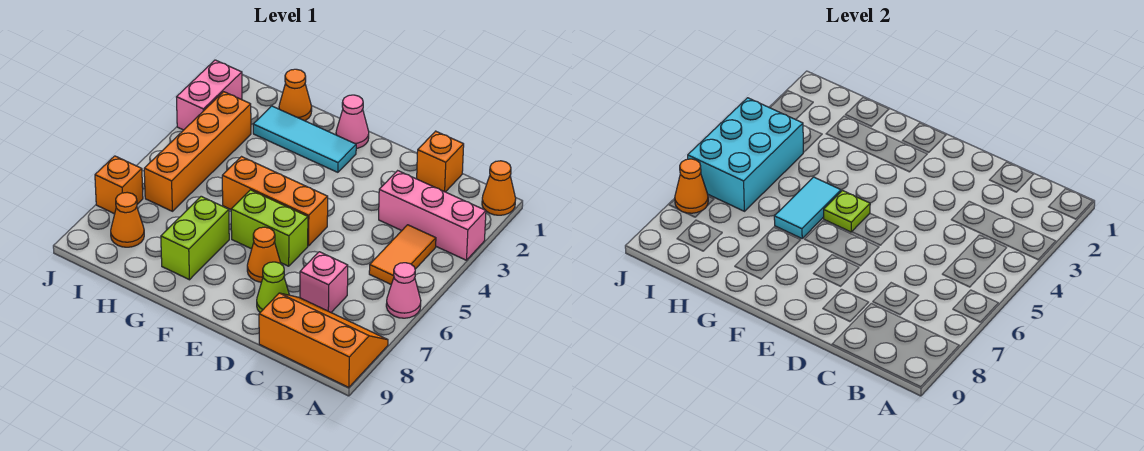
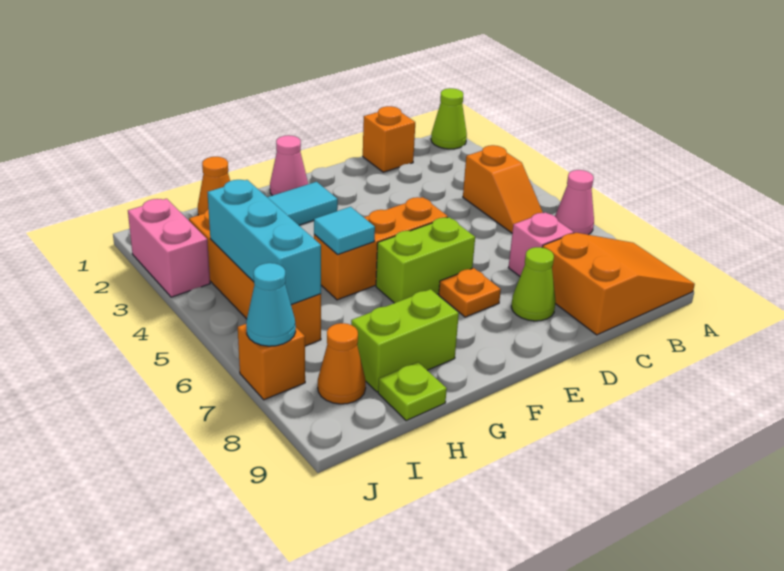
orange 1x1 cone [482,161,516,215] -> lime 1x1 cone [431,88,467,149]
pink 1x3 brick [379,171,486,260] -> none
orange 2x3 slope [259,293,388,388] -> orange 2x3 slope turned to [542,233,695,335]
orange 1x2 tile [369,225,436,284] -> orange 1x2 slope [463,145,543,233]
orange 1x1 cone [247,227,281,282] -> orange 1x1 plate [439,268,501,317]
lime 1x1 plate [824,191,870,232] -> lime 1x1 plate moved to [378,362,447,421]
cyan 1x2 tile [774,177,841,239] -> cyan 1x1 tile [314,207,375,255]
lime 1x2 brick [161,196,229,280] -> lime 1x2 brick turned to [351,289,459,392]
cyan 2x3 brick [688,98,803,211] -> cyan 1x3 brick [207,180,321,305]
orange 1x1 cone [675,159,708,213] -> cyan 1x1 cone [246,263,296,346]

